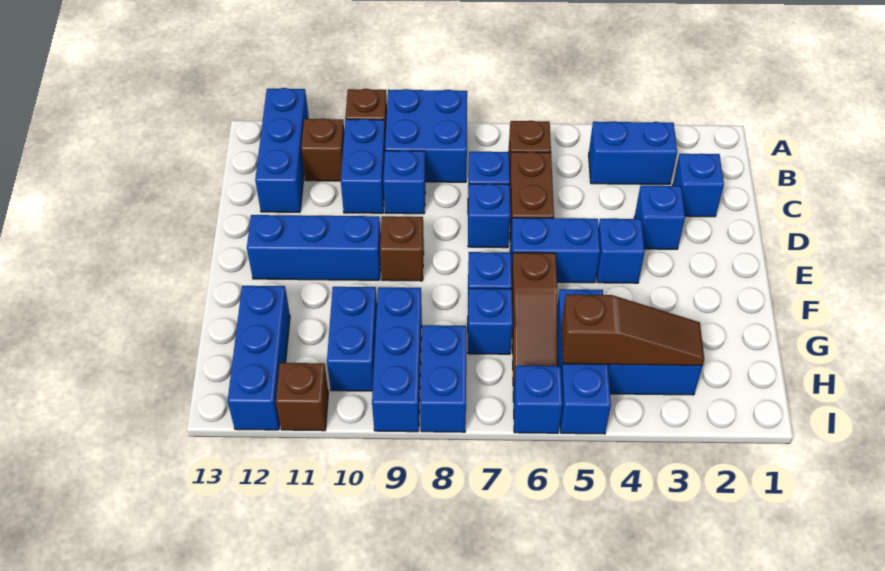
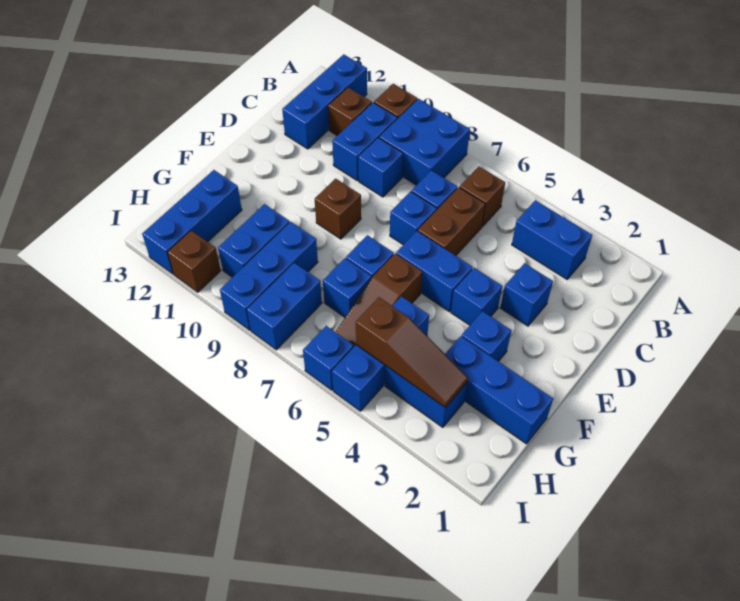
blue 1x1 brick [673,154,724,217] -> blue 1x1 brick moved to [461,311,511,361]
blue 1x3 brick [247,215,381,280] -> blue 1x3 brick moved to [445,336,553,444]

